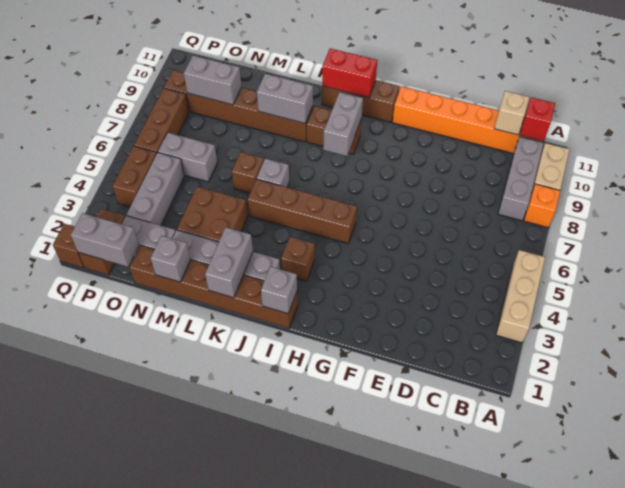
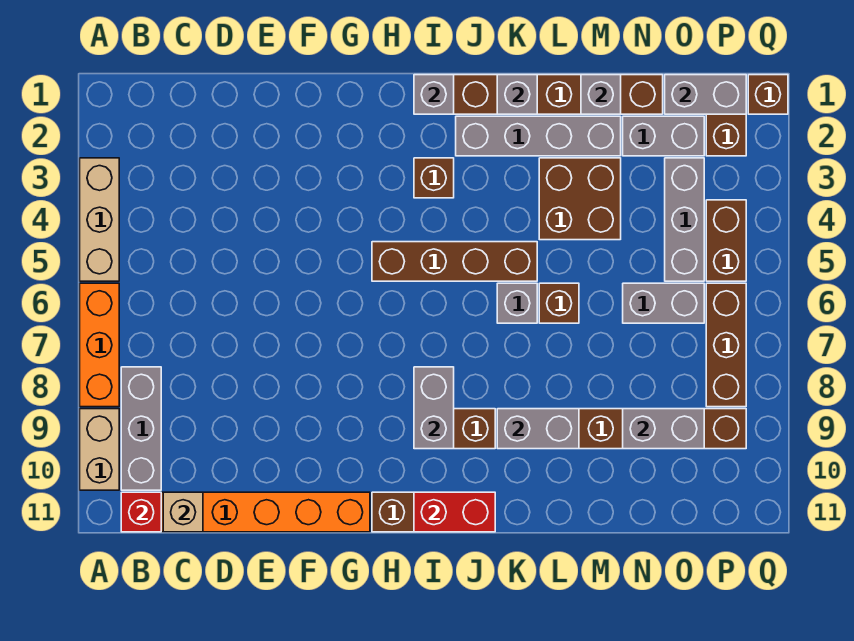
orange 1x1 brick [524,184,560,228] -> orange 1x3 brick [80,283,119,407]
grey 1x2 brick [205,227,253,298] -> grey 1x1 brick [497,75,537,114]

